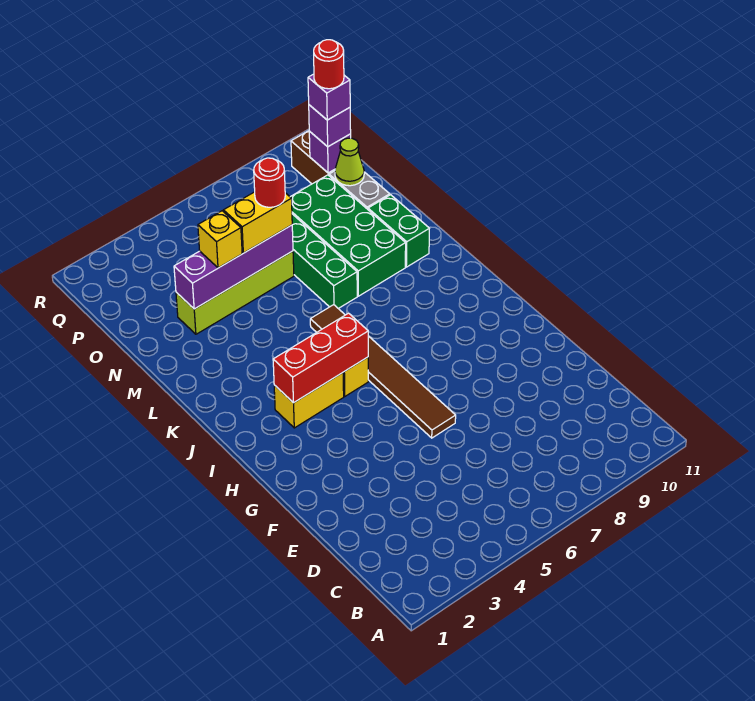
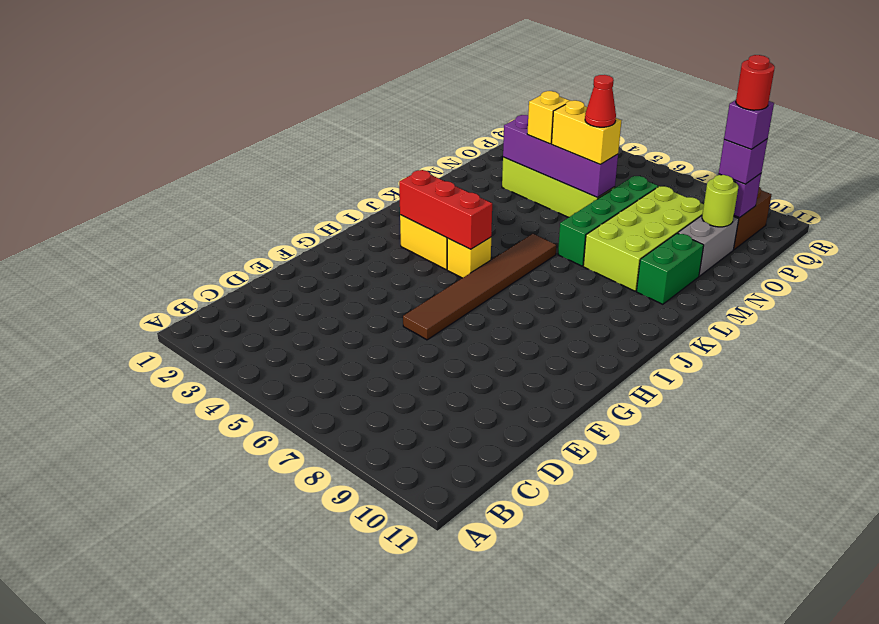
green 2x4 brick [291,175,406,296] -> lime 2x4 brick [583,186,704,291]
red 1x1 round brick [254,158,285,207] -> red 1x1 cone [585,75,616,127]
lime 1x1 cone [335,138,364,186] -> lime 1x1 round brick [702,175,739,227]

